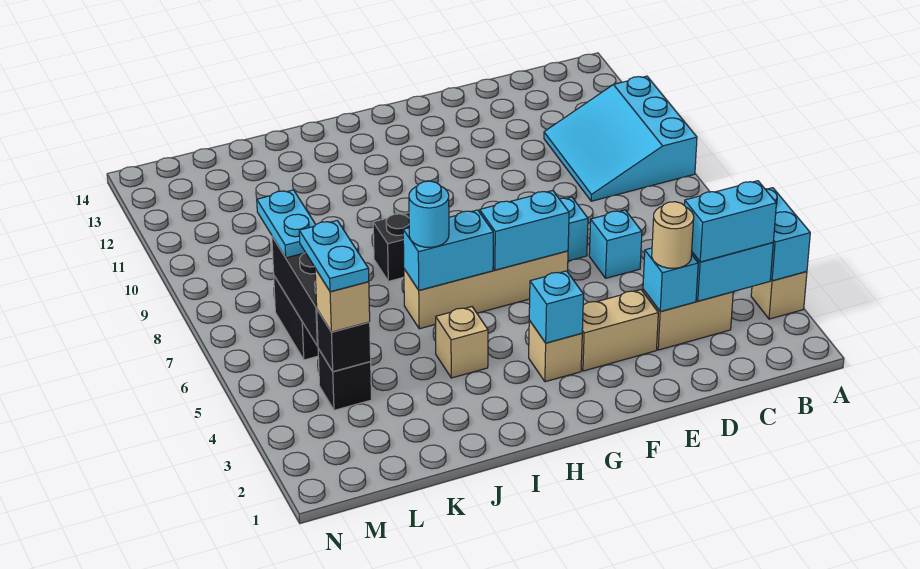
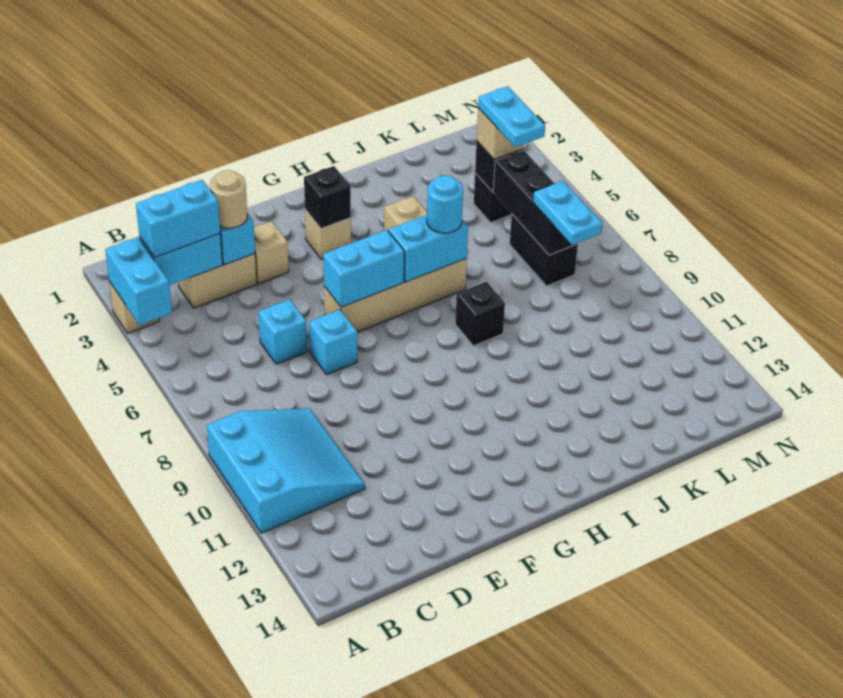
tan 1x2 brick [581,290,658,371] -> tan 1x1 brick [254,221,289,284]
cyan 1x1 brick [529,271,584,343] -> black 1x1 brick [304,166,351,229]

